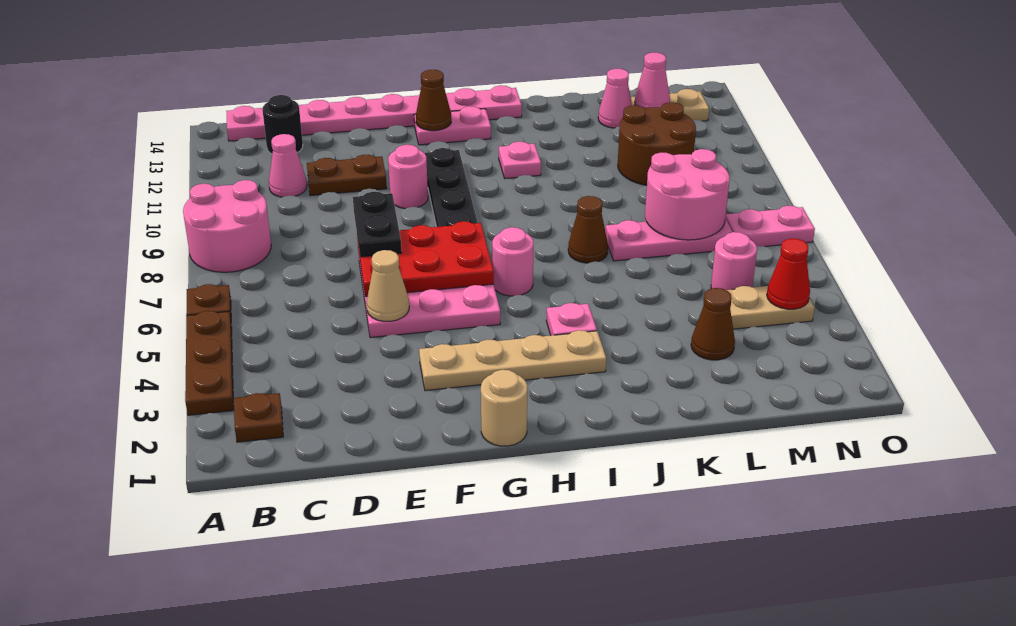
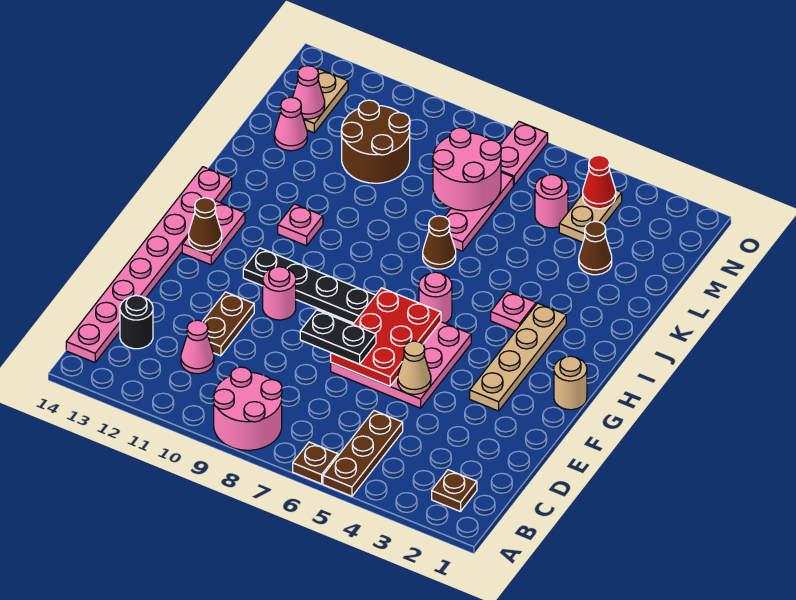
brown 1x3 plate [185,311,234,415] -> brown 1x3 plate turned to [323,411,403,496]

